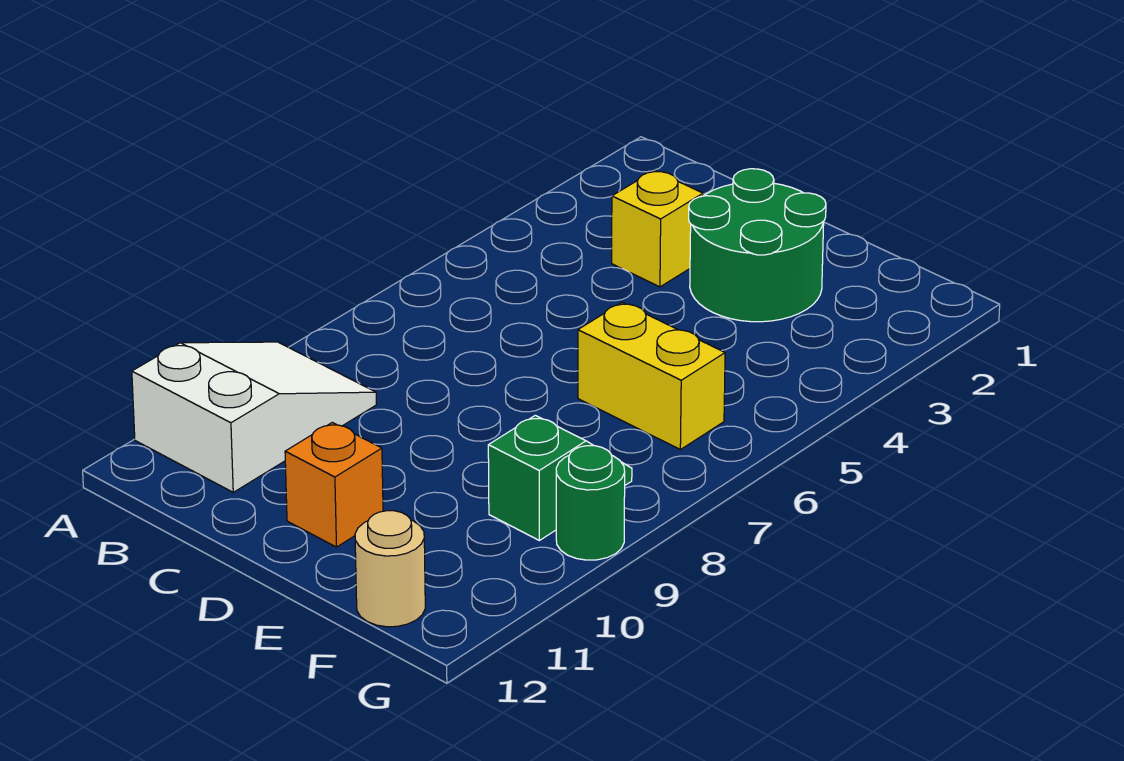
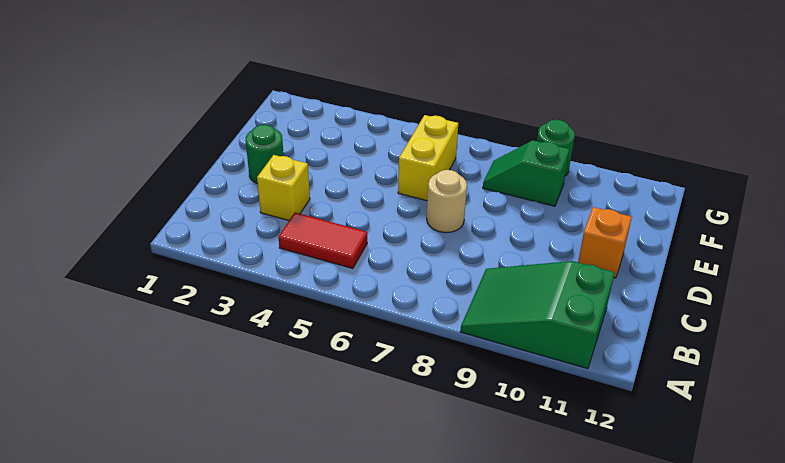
white 2x3 slope [132,342,376,492] -> green 2x3 slope [460,261,615,369]
none -> red 1x2 tile [278,213,367,268]
green 2x2 round brick [689,169,826,322] -> green 1x1 round brick [246,125,284,184]
tan 1x1 round brick [355,511,425,627] -> tan 1x1 round brick moved to [427,170,467,233]

